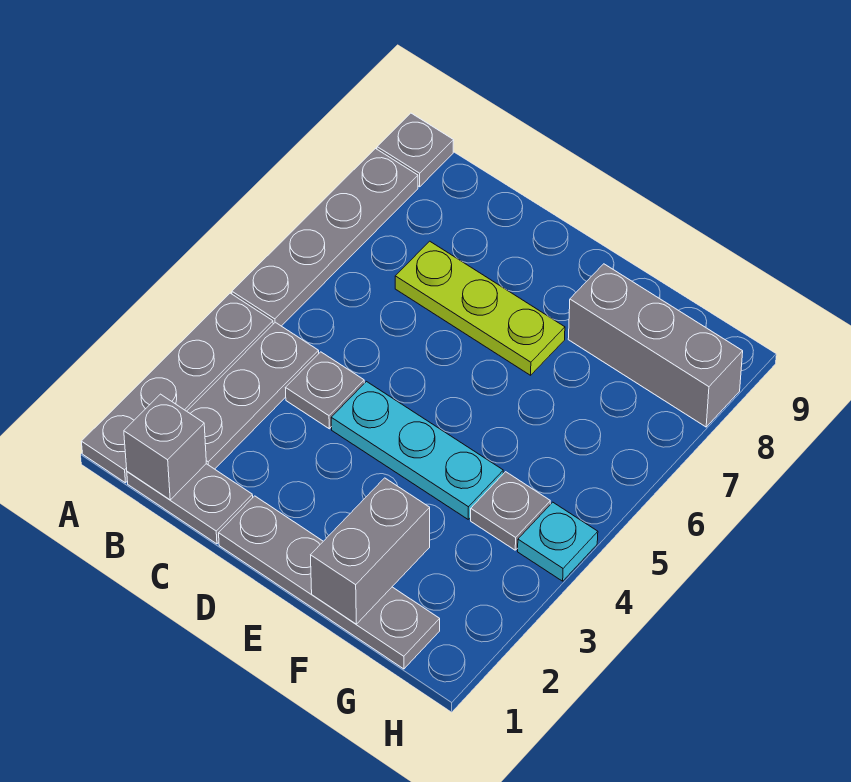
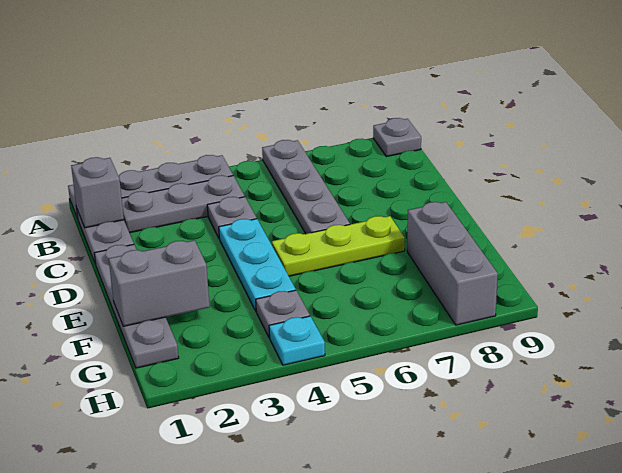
grey 1x4 plate [232,149,418,326] -> grey 1x4 plate turned to [262,140,350,234]
lime 1x3 plate [395,241,565,375] -> lime 1x3 plate turned to [272,216,405,276]

